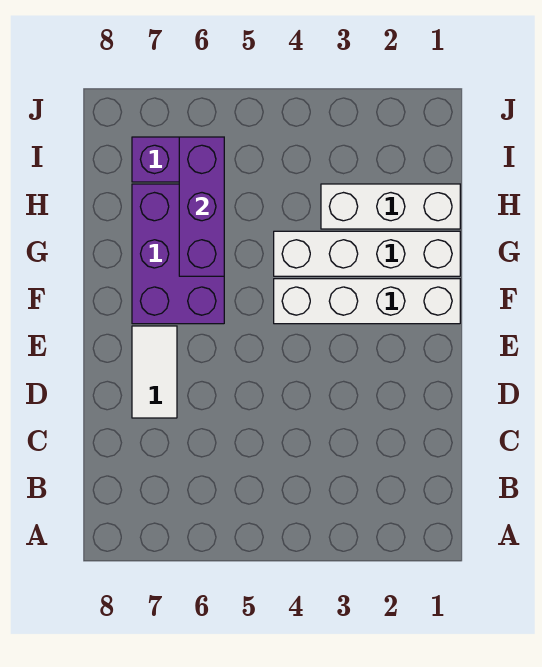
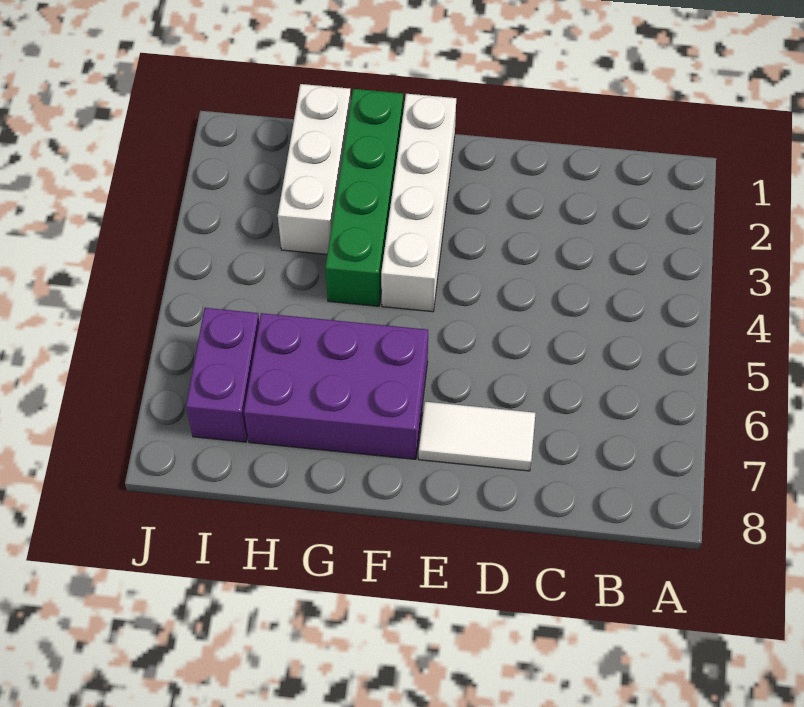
white 1x4 brick [274,231,460,276] -> green 1x4 brick [325,89,403,306]
purple 1x3 brick [179,137,224,276] -> none

